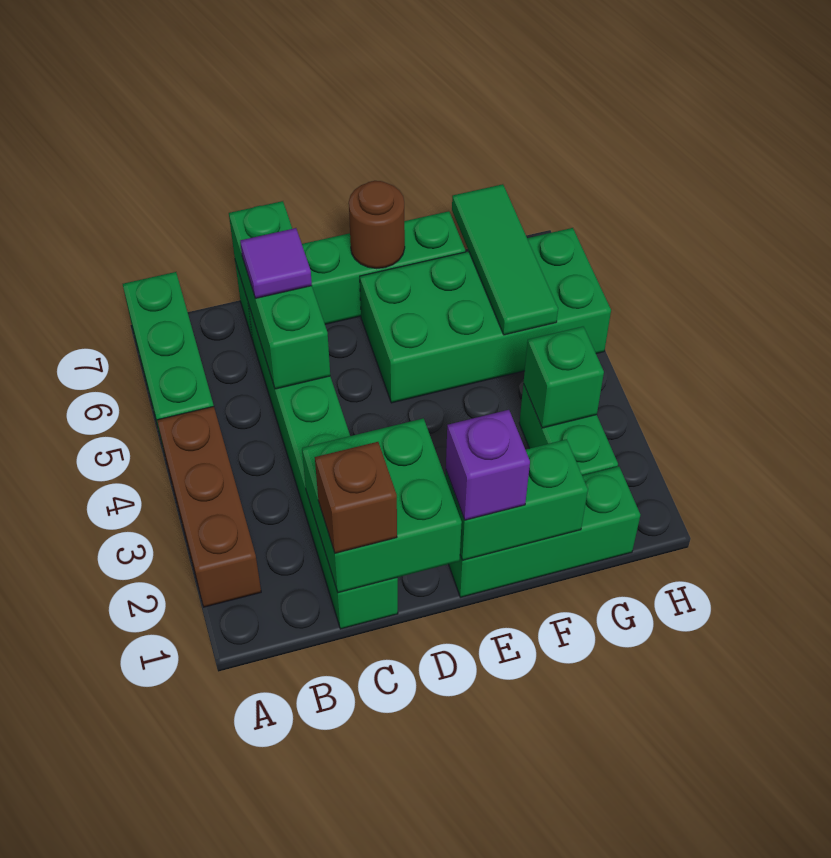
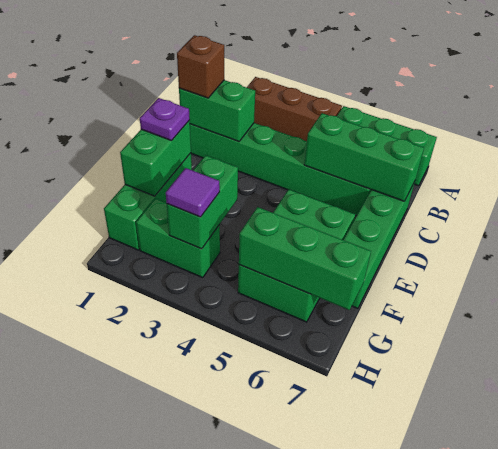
green 2x2 brick [302,418,462,593] -> green 1x2 brick [179,80,255,142]
purple 1x1 tile [240,228,312,299] -> purple 1x1 tile moved to [166,168,220,217]
purple 1x1 brick [446,410,530,520] -> purple 1x1 plate [140,98,190,141]
green 2x4 brick [360,228,611,403] -> green 2x3 brick [238,189,355,322]
brown 1x1 round brick [349,181,405,269] -> none
green 1x1 brick [523,327,604,428] -> green 1x2 brick [167,155,238,249]
green 1x3 tile [452,184,558,335] -> green 1x3 brick [239,207,371,310]

